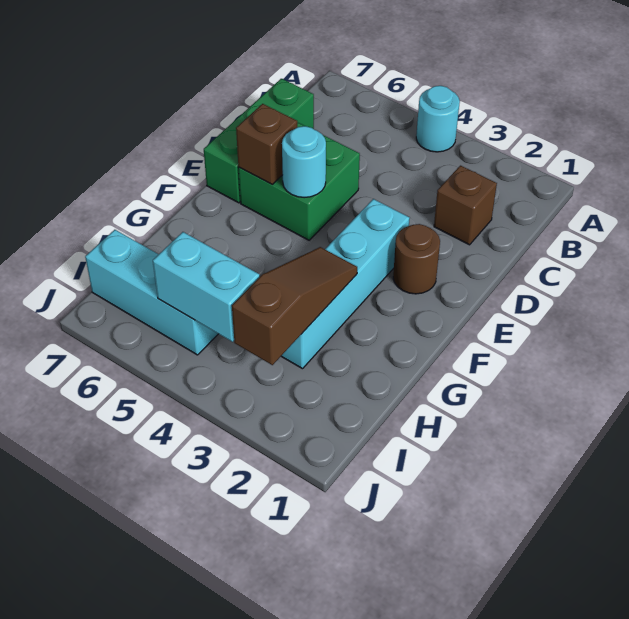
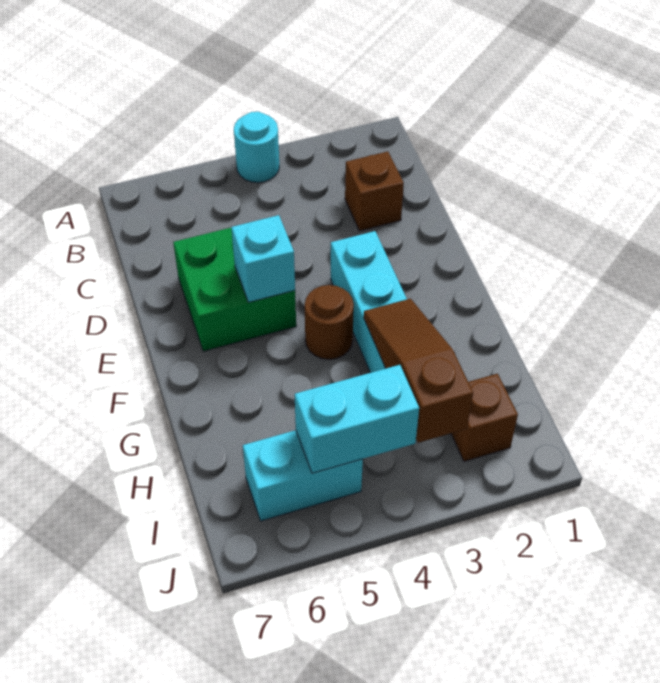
green 1x3 brick [204,79,314,203] -> none
brown 1x1 round brick [393,224,440,294] -> brown 1x1 round brick moved to [305,285,354,359]
cyan 1x1 round brick [282,126,326,198] -> cyan 1x1 brick [231,215,295,302]
brown 1x1 brick [236,104,297,184] -> brown 1x1 brick moved to [451,374,518,461]
cyan 1x3 brick [85,230,218,355] -> cyan 1x2 brick [243,430,363,521]

